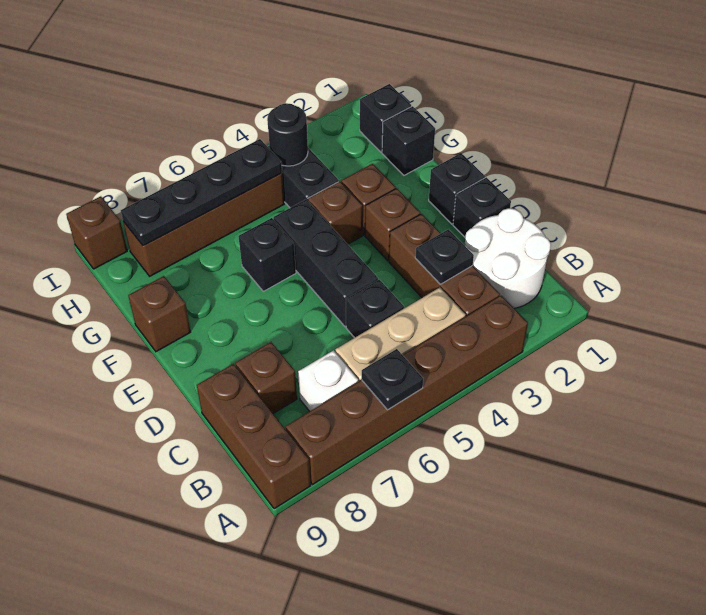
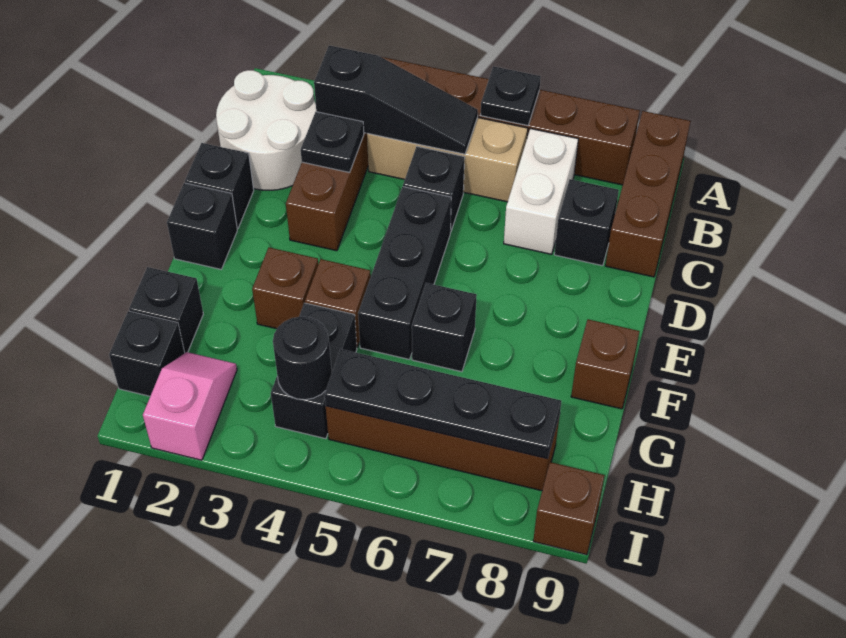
none -> black 1x3 slope [314,45,478,154]
white 1x1 brick [298,350,358,411] -> white 1x2 brick [504,129,578,254]
brown 1x1 brick [235,342,297,413] -> black 1x1 brick [554,179,619,266]
brown 1x1 brick [365,188,420,261] -> none
none -> pink 1x2 slope [143,352,237,460]

